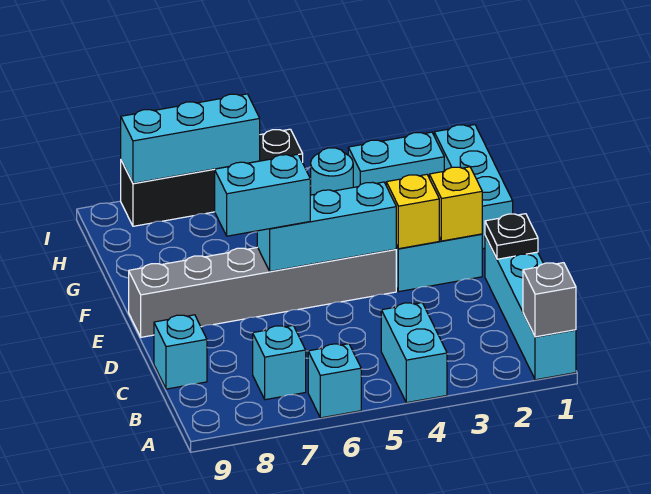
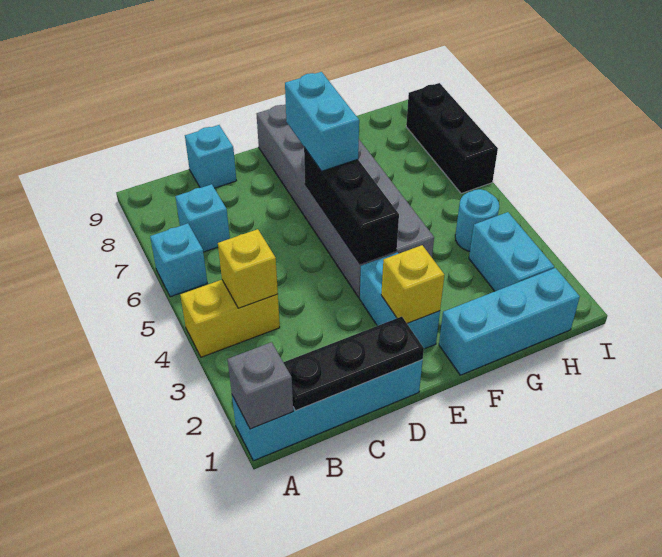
cyan 1x2 brick [381,303,447,403] -> yellow 1x2 brick [180,280,280,357]
black 1x1 plate [485,214,538,259] -> black 1x3 plate [283,317,424,411]
yellow 1x1 brick [386,175,439,249] -> yellow 1x1 brick moved to [218,229,278,308]
grey 1x6 brick [129,247,396,337] -> grey 2x6 brick [257,104,434,298]
cyan 1x3 brick [257,182,396,271] -> black 1x3 brick [304,148,399,264]
black 1x4 brick [121,129,303,226] -> black 1x3 brick [406,83,498,194]
cyan 1x3 brick [121,94,260,183] -> none

